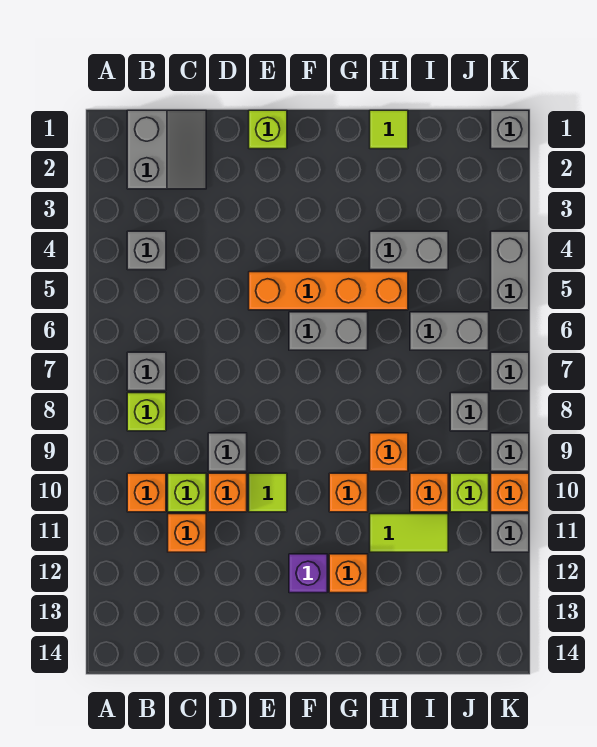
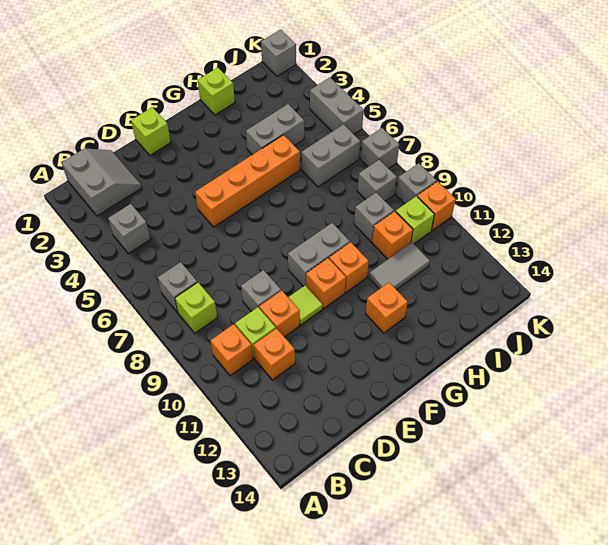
grey 1x2 brick [289,312,368,350] -> grey 1x2 brick moved to [288,223,350,286]
purple 1x1 brick [289,554,327,593] -> none
lime 1x1 tile [370,110,408,149] -> lime 1x1 brick [198,68,235,115]
orange 1x1 brick [370,433,408,471] -> orange 1x1 brick moved to [306,258,346,308]
lime 1x2 tile [370,514,448,552] -> grey 1x2 tile [369,242,430,290]
grey 1x1 brick [491,514,529,552] -> grey 1x1 brick moved to [354,193,394,242]

